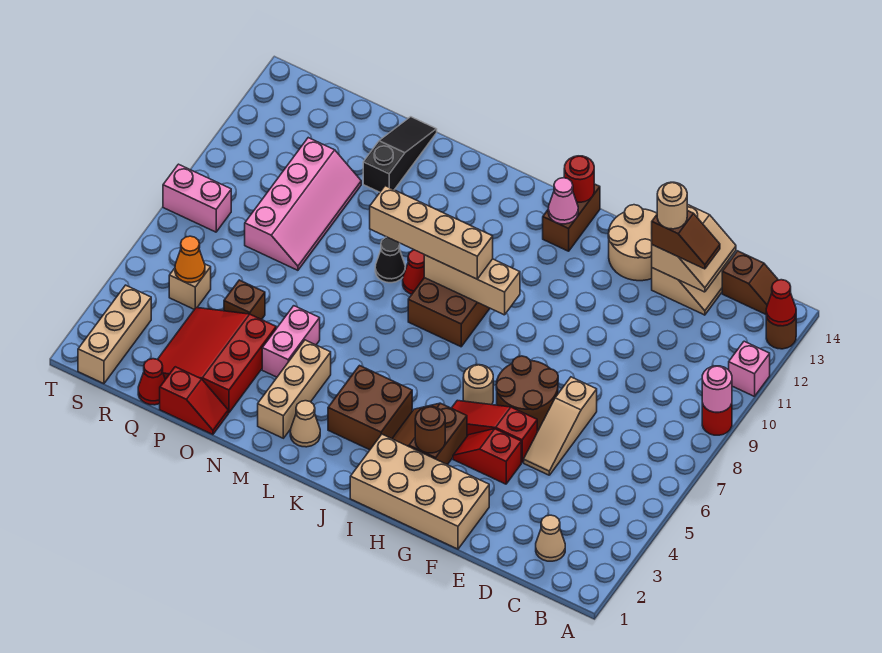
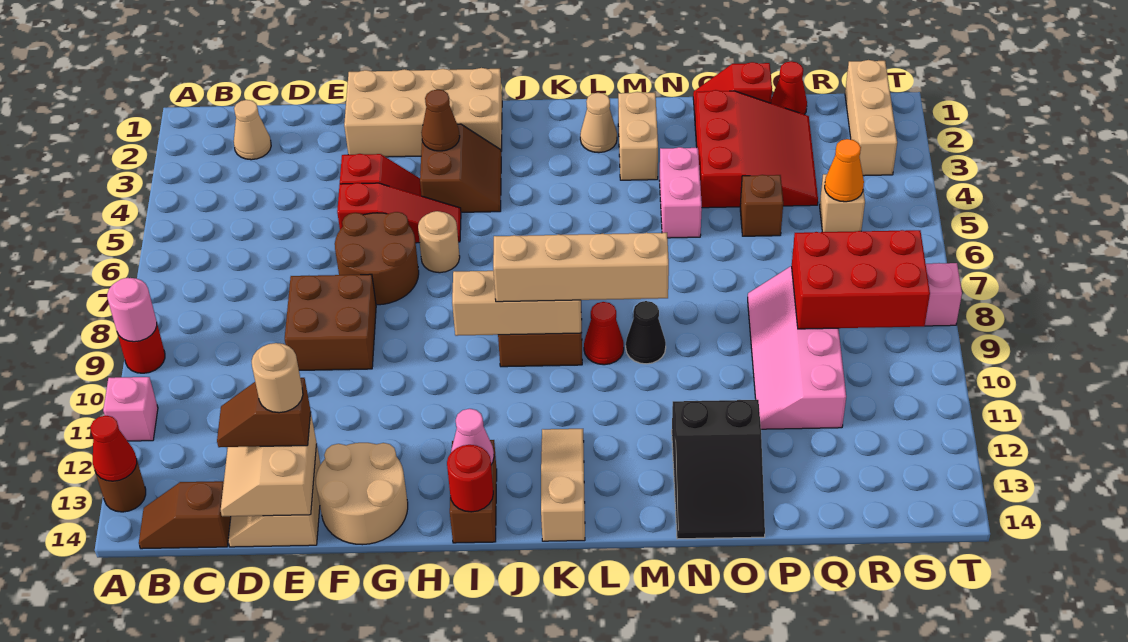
tan 1x3 slope [524,377,597,475] -> tan 1x3 slope moved to [541,429,585,541]
brown 1x1 round brick [415,407,445,453] -> brown 1x1 cone [421,89,460,151]
brown 2x2 brick [328,366,412,450] -> brown 2x2 brick moved to [285,274,376,370]
tan 1x3 brick [258,340,331,438] -> tan 1x2 brick [618,92,658,180]
black 1x3 slope [363,117,437,192] -> black 2x3 slope [672,400,765,539]
none -> red 2x3 brick [792,230,930,329]

